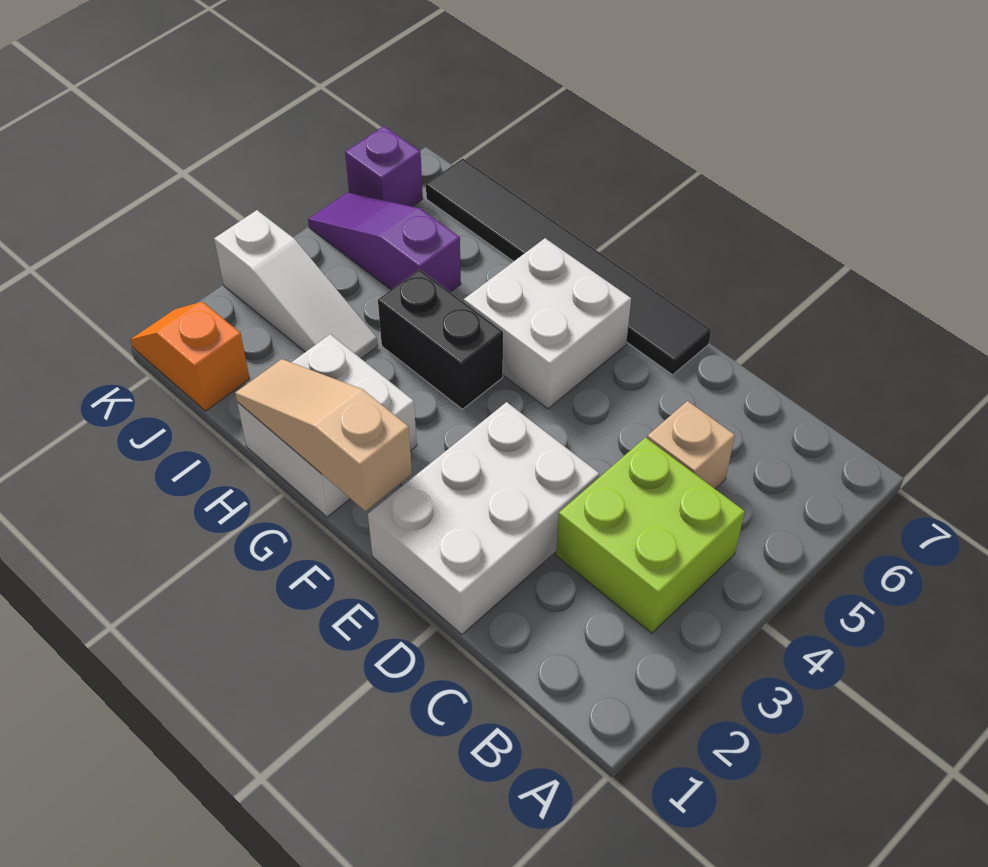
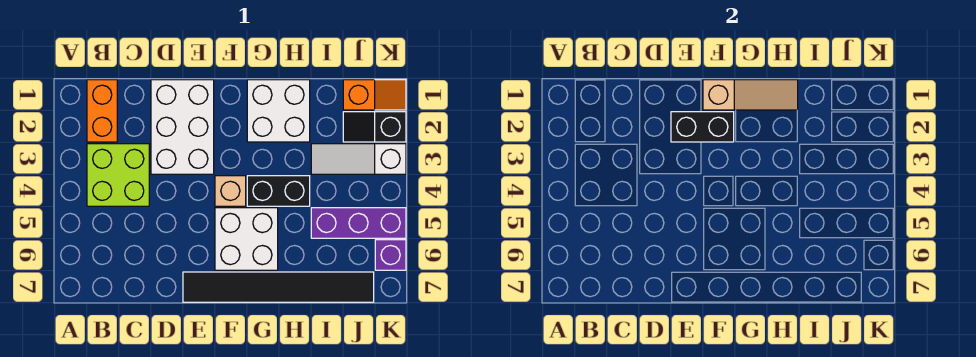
none -> orange 1x2 brick [87,80,117,142]
tan 1x1 brick [647,401,735,489] -> tan 1x1 brick moved to [215,176,246,206]
none -> black 1x2 brick [671,112,734,142]
purple 1x3 slope [308,193,461,292] -> purple 1x3 brick [311,208,406,238]
none -> black 1x2 slope [343,112,406,142]

